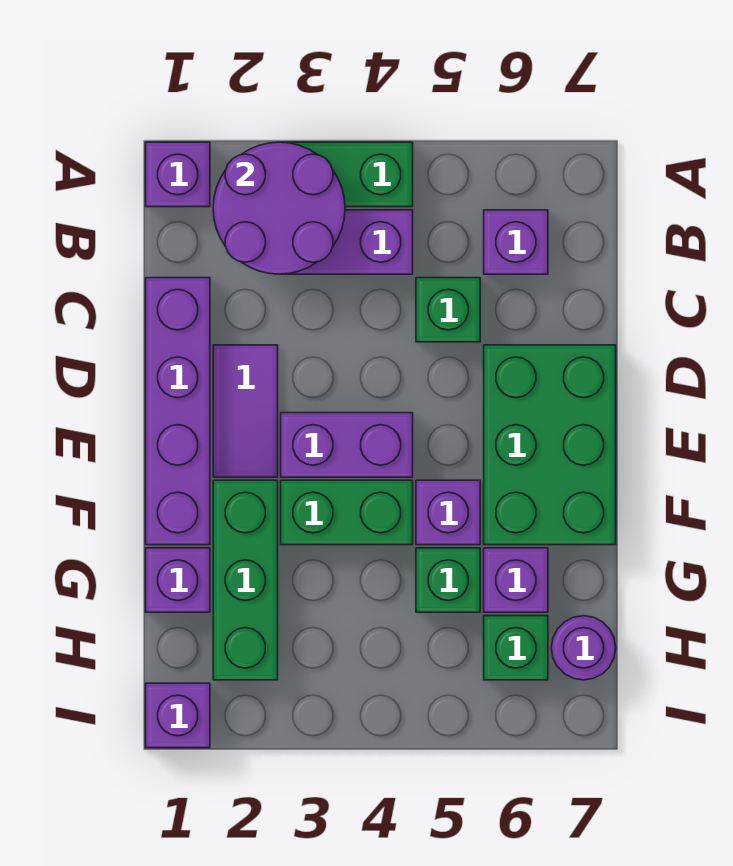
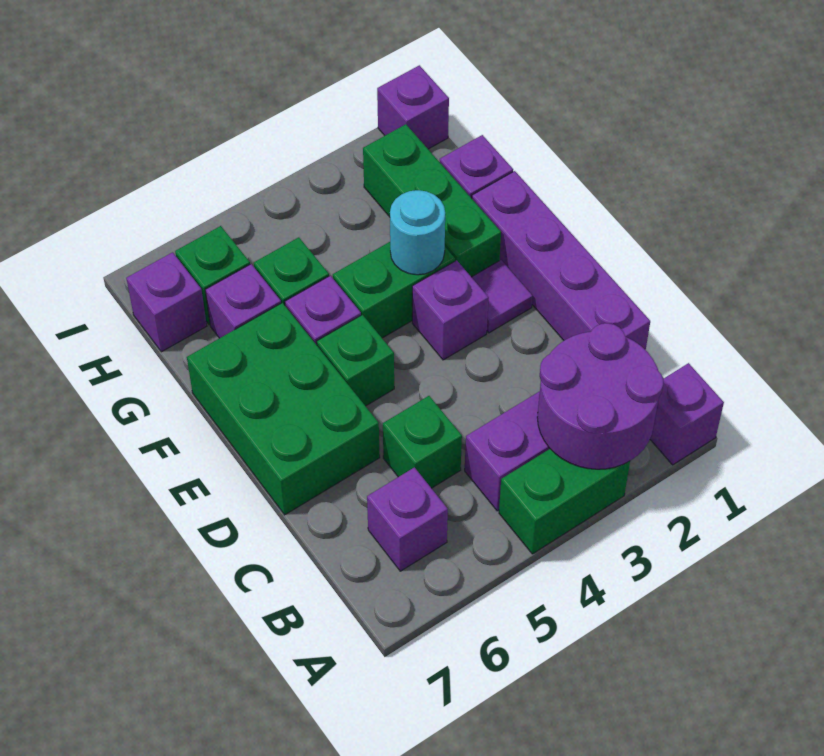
purple 1x2 tile [213,345,278,477] -> purple 1x1 tile [472,260,533,333]
purple 1x2 brick [281,413,413,477] -> purple 1x1 brick [412,260,489,360]
none -> green 1x1 brick [317,315,394,406]
none -> cyan 1x1 round brick [390,190,445,275]
purple 1x1 round brick [551,616,616,680] -> purple 1x1 brick [126,252,207,352]

